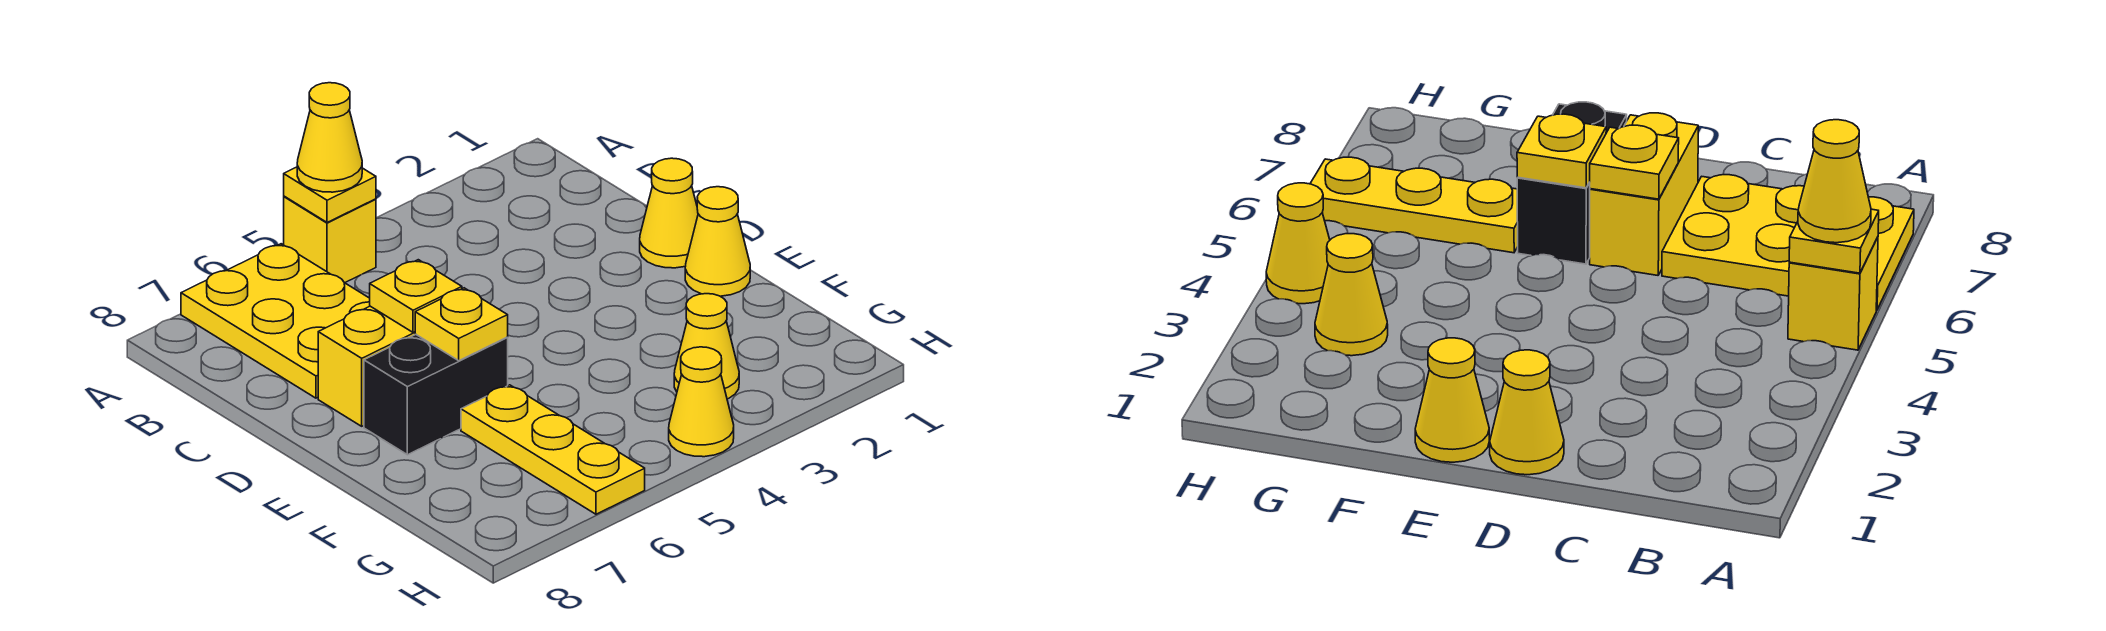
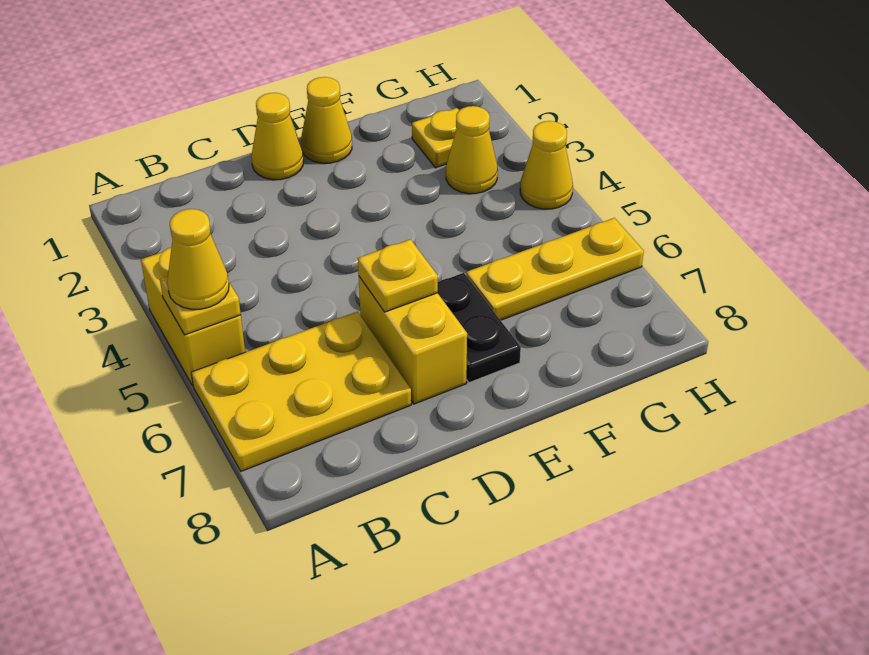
yellow 1x1 brick [284,196,376,283] -> yellow 1x2 brick [141,247,245,386]
black 1x2 brick [364,335,508,455] -> black 1x2 plate [438,273,521,383]
yellow 1x1 plate [415,288,508,361] -> yellow 1x1 plate moved to [412,108,459,168]

